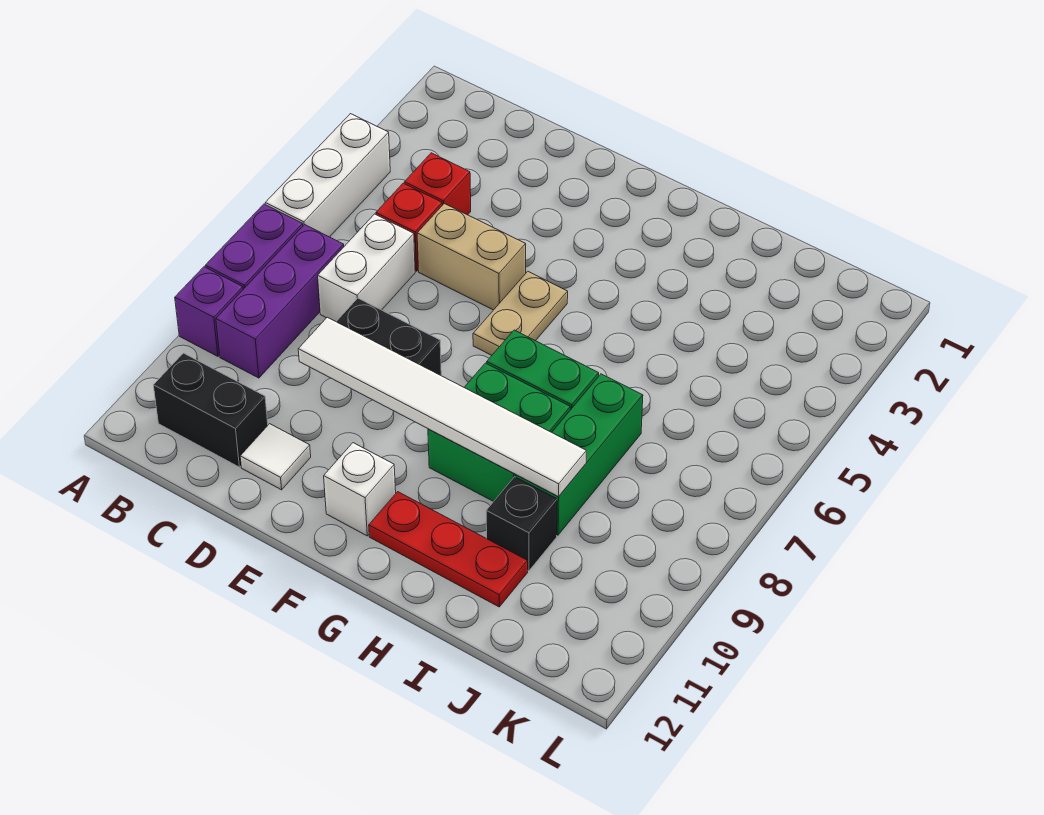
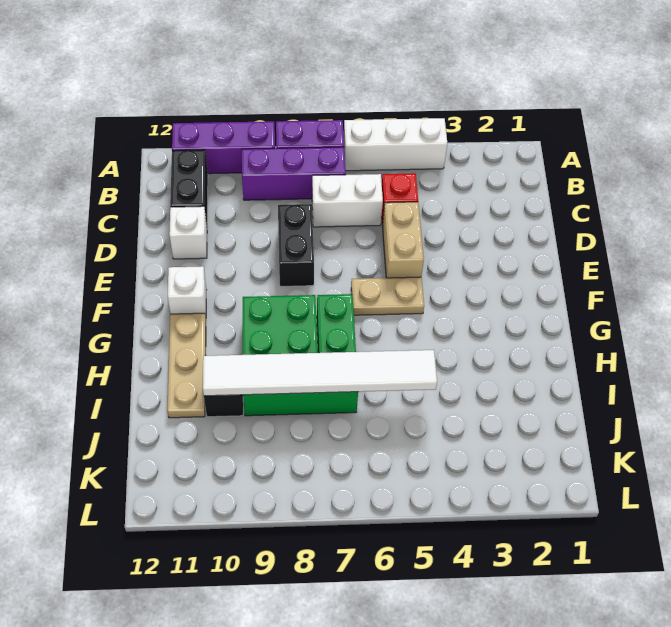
purple 1x1 brick [175,267,243,356] -> purple 1x3 brick [172,121,275,174]
red 1x1 brick [404,153,471,215] -> none
white 1x6 tile [298,317,586,497] -> white 1x6 tile turned to [203,350,437,396]
white 1x1 tile [240,424,311,490] -> white 1x1 brick [169,206,207,259]
red 1x3 plate [369,492,528,607] -> tan 1x3 plate [167,313,206,418]

